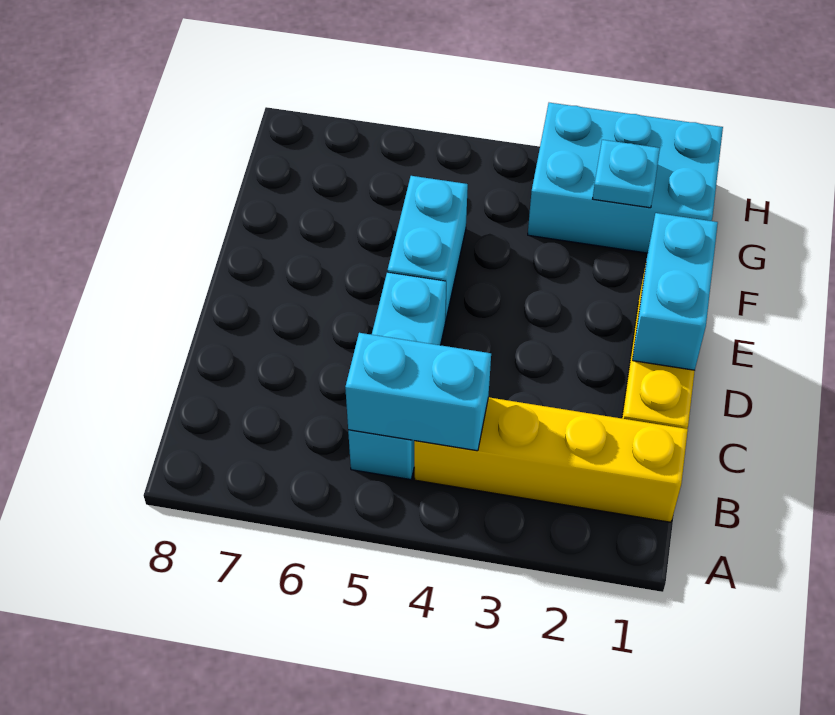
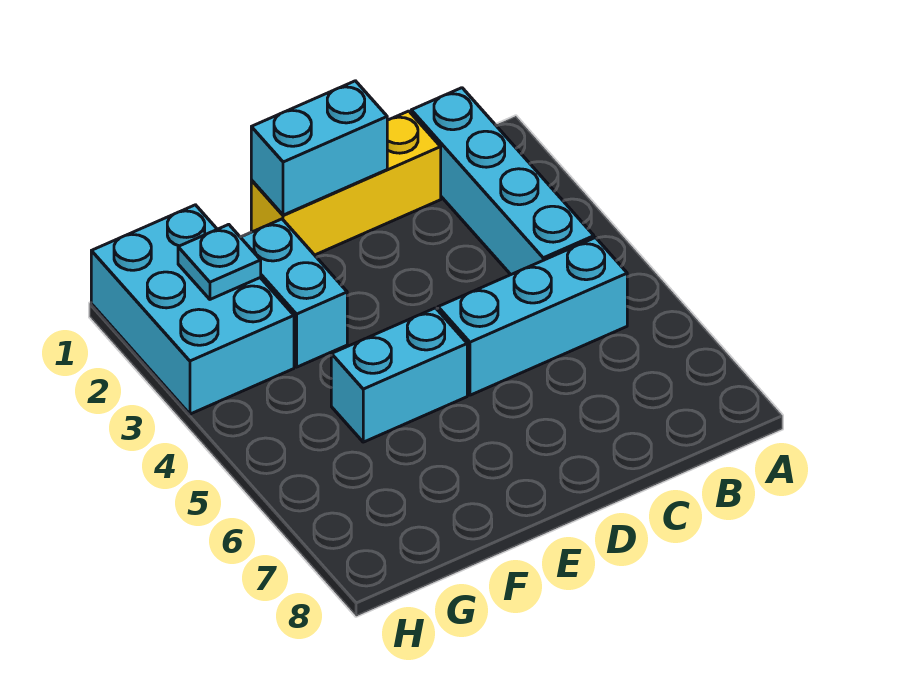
yellow 1x4 brick [414,397,688,522] -> cyan 1x4 brick [411,88,594,274]
cyan 1x2 brick [345,333,491,451] -> cyan 1x2 brick moved to [241,219,347,367]

